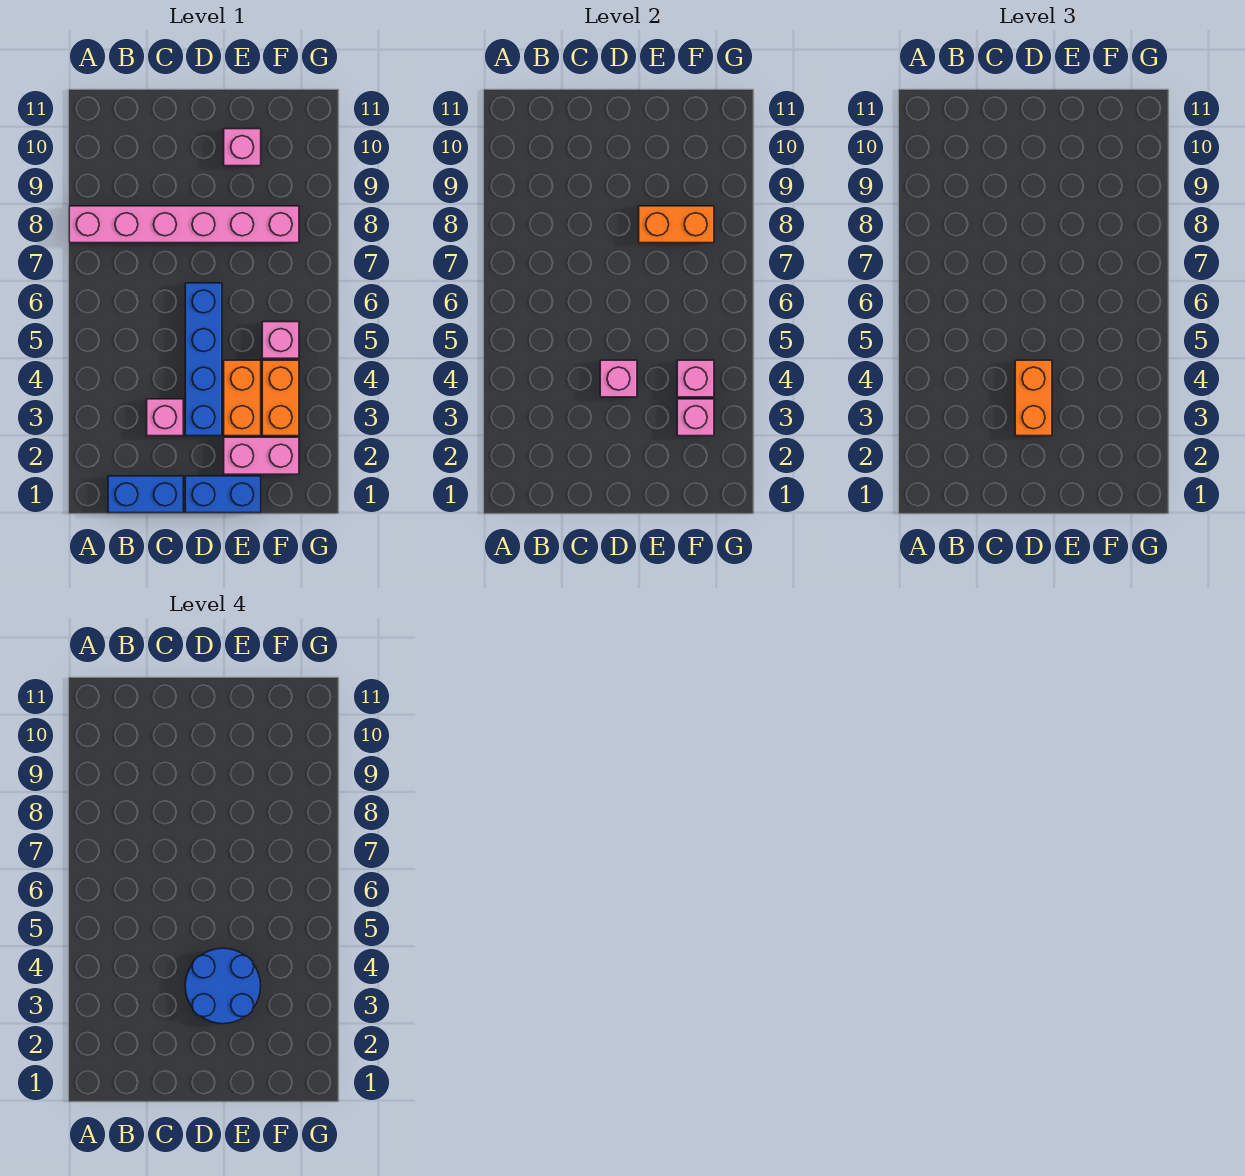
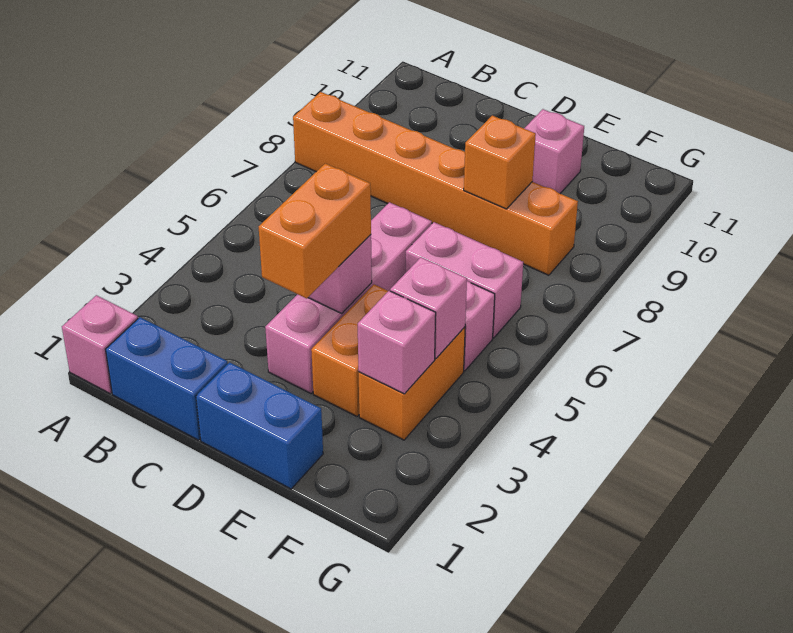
pink 1x6 brick [69,206,299,243] -> orange 1x6 brick [293,92,578,275]
pink 1x1 brick [147,399,183,436] -> pink 1x1 brick moved to [62,295,138,393]
blue 1x4 brick [185,283,222,436] -> pink 1x4 brick [265,202,432,393]
blue 2x2 round brick [185,948,260,1024] -> none
pink 1x2 brick [224,437,299,474] -> pink 1x2 brick moved to [406,222,523,338]
orange 1x2 brick [639,206,714,243] -> orange 1x1 brick [464,116,536,209]

